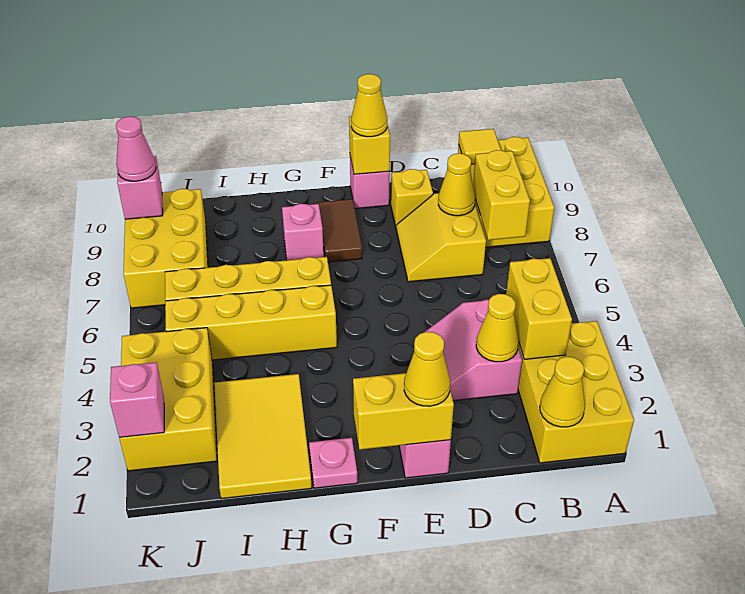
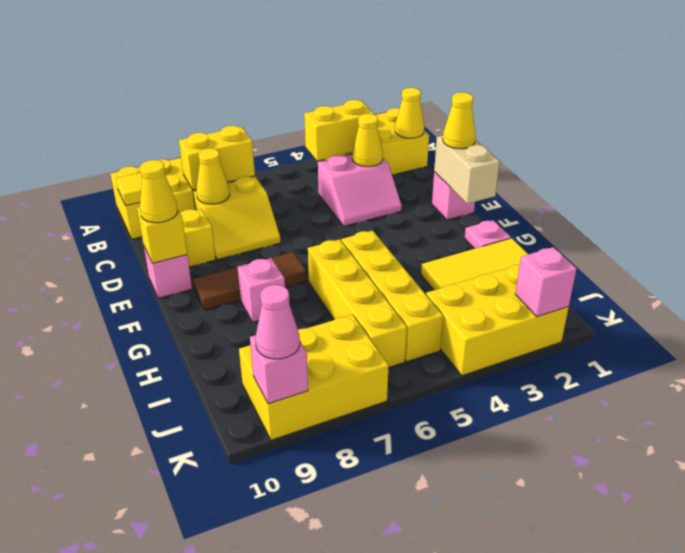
yellow 1x2 brick [353,373,454,450] -> tan 1x2 brick [434,136,500,204]
brown 1x2 tile [318,199,362,262] -> brown 1x3 tile [193,252,307,310]

